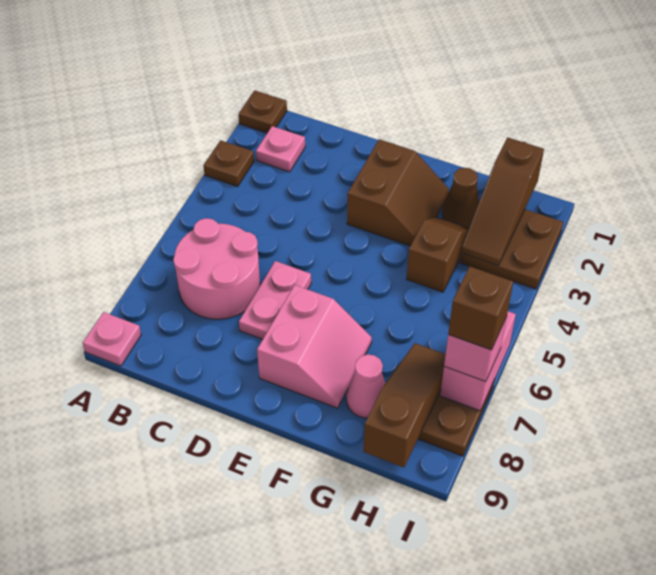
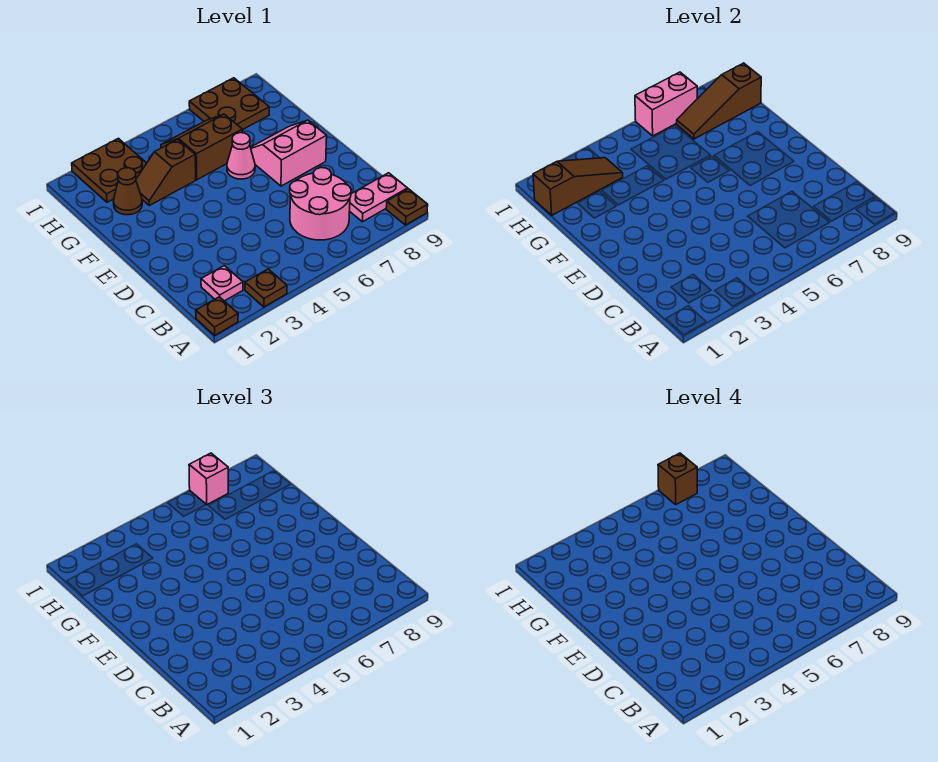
pink 1x1 plate [83,312,141,366] -> brown 1x1 plate [386,189,428,225]
pink 1x2 plate [239,261,311,339] -> pink 1x2 plate moved to [350,173,408,222]
brown 2x2 slope [347,139,449,246] -> brown 2x2 slope moved to [161,114,242,180]
pink 1x1 cone [346,354,386,418] -> pink 1x1 cone moved to [227,133,255,179]

